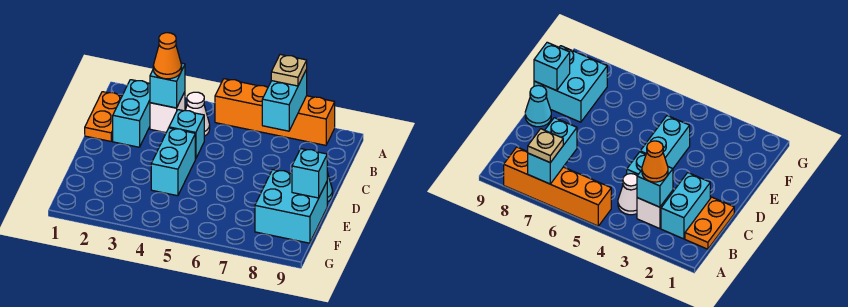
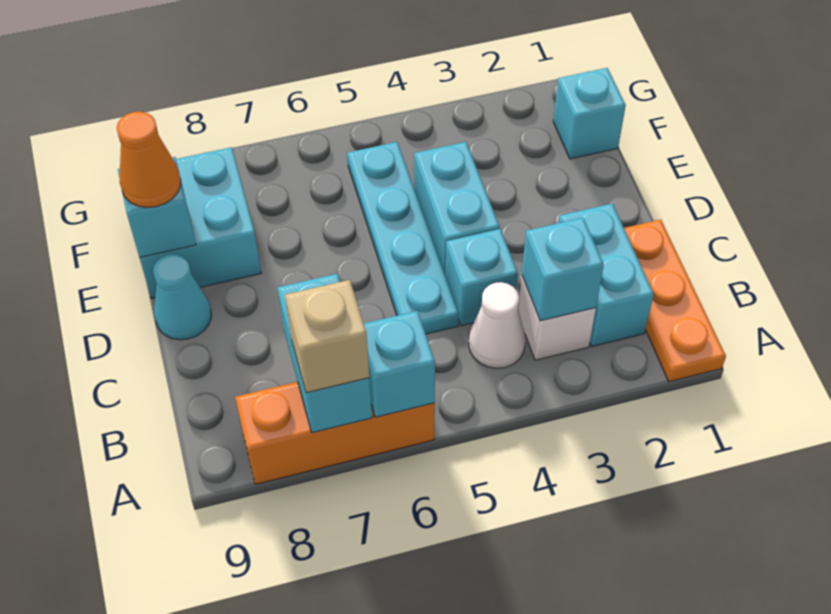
orange 1x4 brick [215,79,335,145] -> orange 1x3 brick [235,382,435,484]
none -> cyan 1x1 brick [364,311,435,417]
tan 1x1 plate [271,55,307,86] -> tan 1x1 brick [285,280,369,393]
orange 1x2 plate [85,92,122,141] -> orange 1x3 plate [624,220,726,382]
orange 1x1 cone [153,33,182,79] -> orange 1x1 cone moved to [117,112,181,207]
none -> cyan 1x4 plate [347,142,459,334]
none -> cyan 1x1 brick [553,68,626,159]

